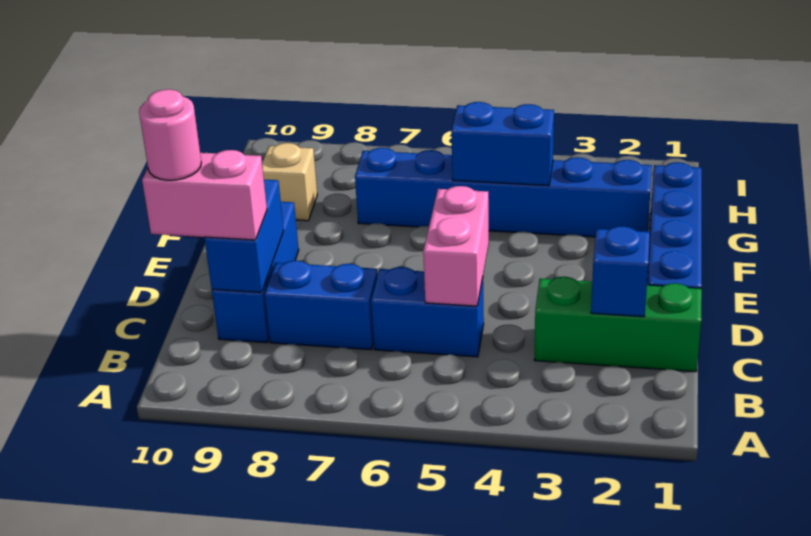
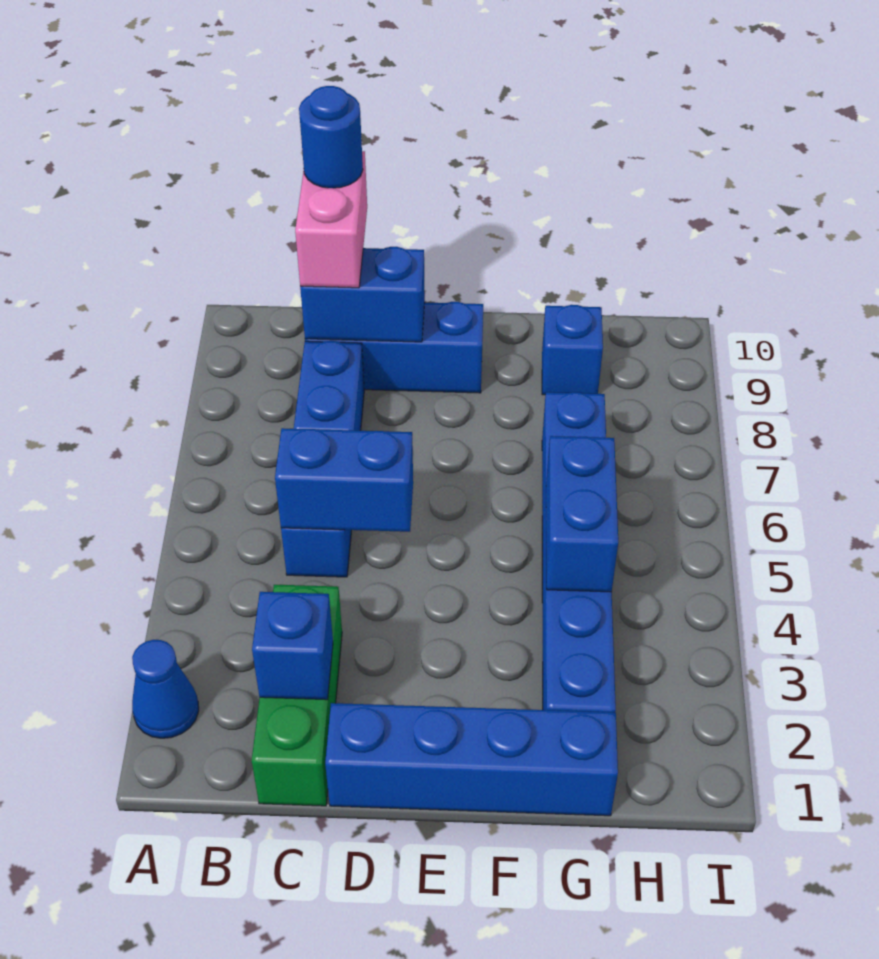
none -> blue 1x1 cone [132,640,199,738]
pink 1x2 brick [423,186,489,306] -> blue 1x2 brick [275,428,413,532]
pink 1x1 round brick [139,89,201,180] -> blue 1x1 round brick [299,86,363,188]
tan 1x1 brick [262,143,317,221] -> blue 1x1 brick [542,305,603,395]

